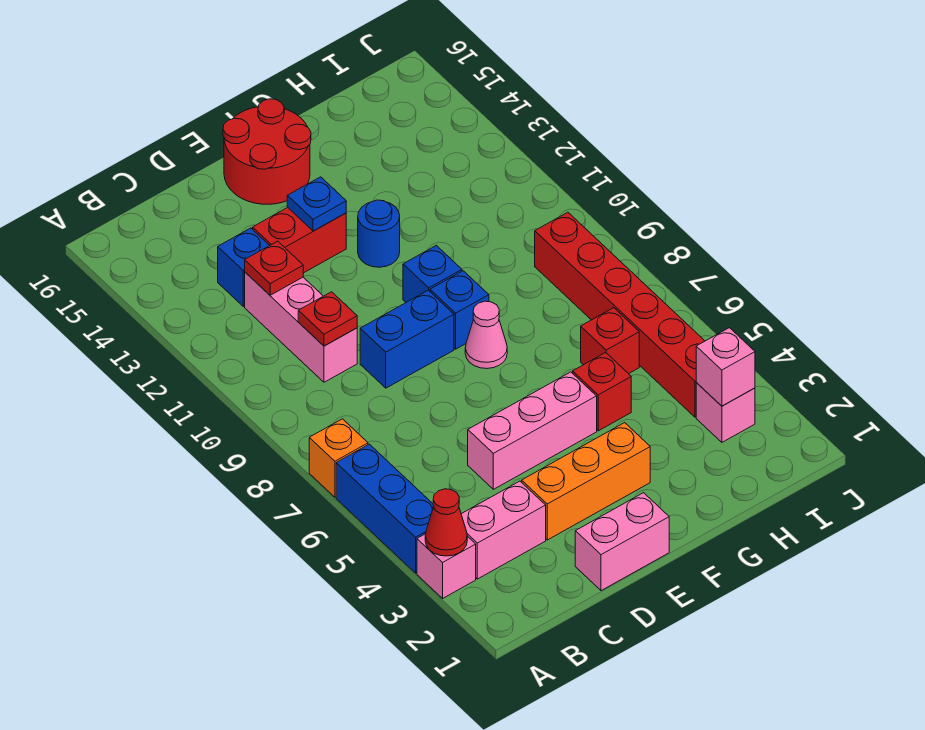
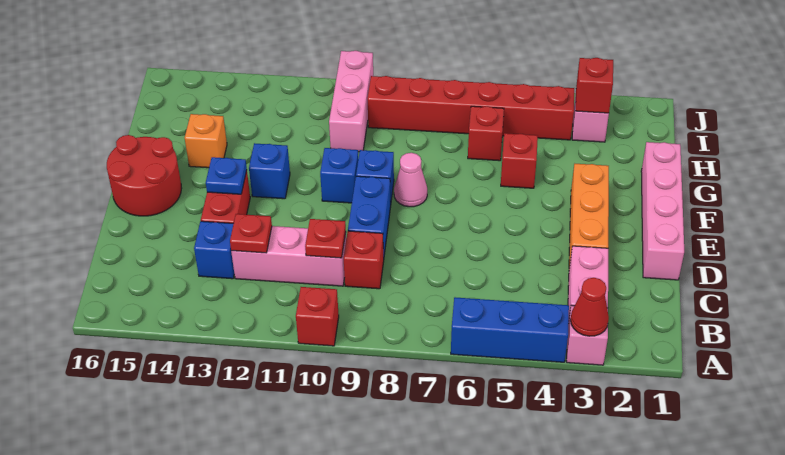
orange 1x1 brick [309,419,368,497] -> orange 1x1 brick moved to [185,114,227,168]
none -> red 1x1 brick [296,287,339,346]
none -> red 1x1 brick [344,231,384,289]
pink 1x2 brick [575,493,669,591] -> pink 1x4 brick [641,142,684,280]
pink 1x3 brick [468,372,597,489] -> pink 1x3 brick moved to [329,51,373,152]
blue 1x1 round brick [358,200,400,267] -> blue 1x1 brick [249,143,290,199]
pink 1x1 brick [696,328,755,406] -> red 1x1 brick [576,58,613,113]

